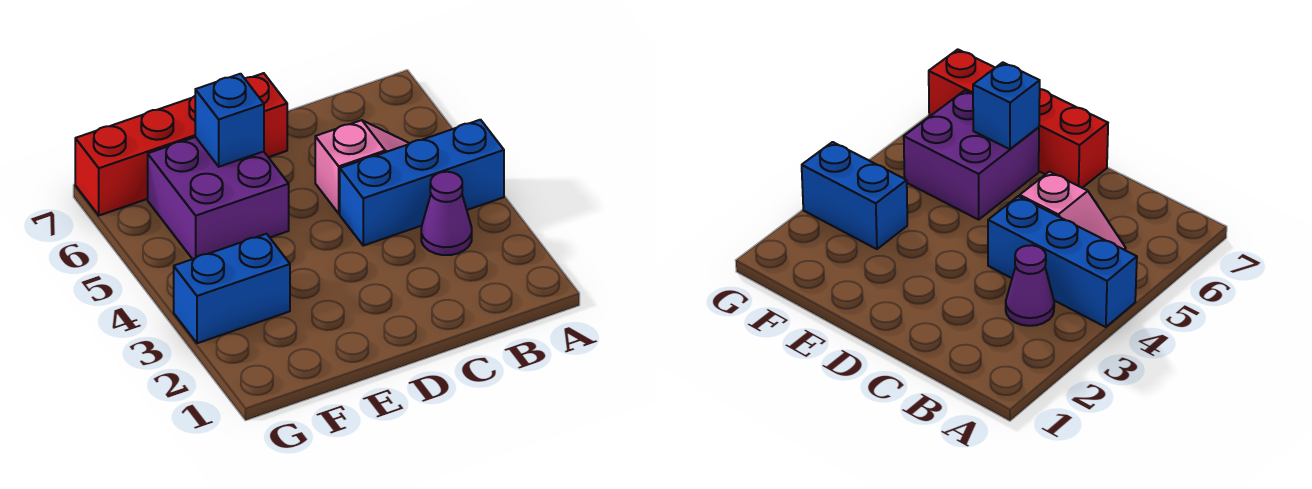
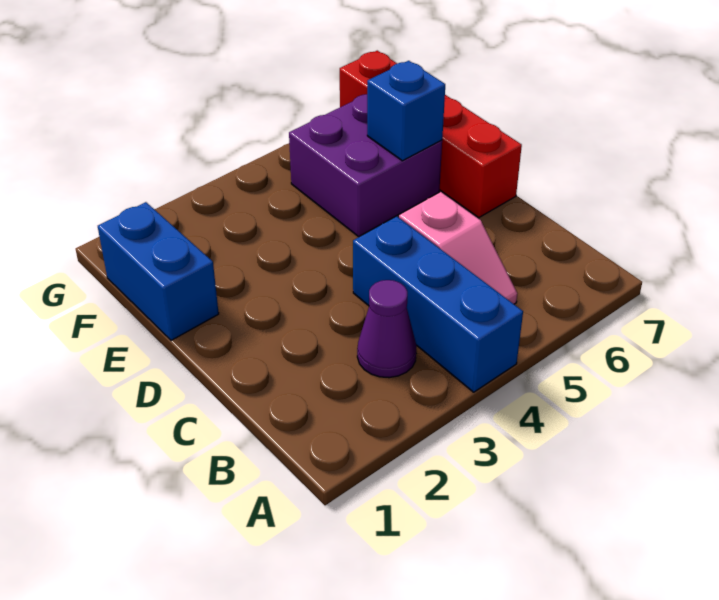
blue 1x2 brick [174,234,290,343] -> blue 1x2 brick moved to [98,202,219,340]

